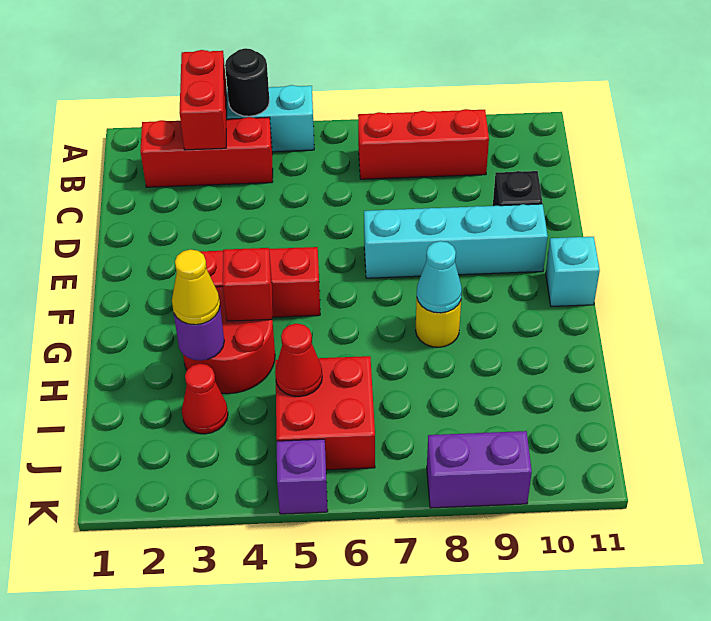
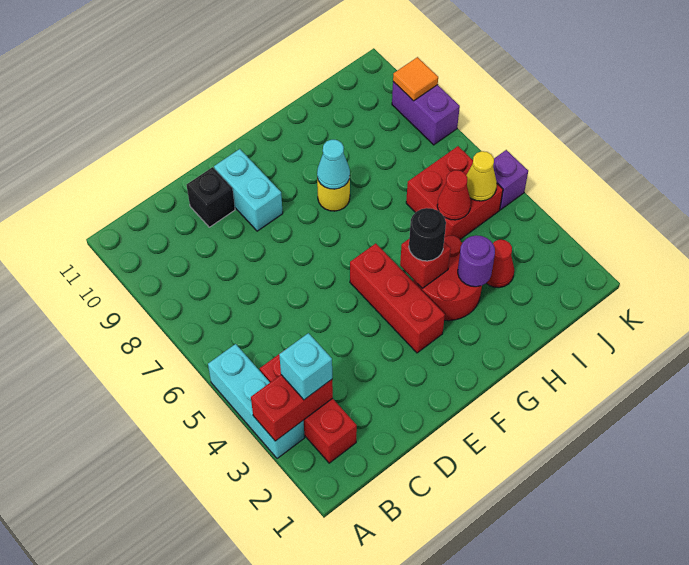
black 1x1 round brick [225,48,269,116] -> black 1x1 round brick moved to [409,208,446,261]
red 1x3 brick [358,109,489,179] -> none
cyan 1x4 brick [364,204,548,278] -> cyan 1x2 brick [214,149,283,231]
cyan 1x1 brick [546,237,600,306] -> cyan 1x1 brick moved to [279,333,332,400]
yellow 1x1 cone [172,249,220,325] -> yellow 1x1 cone moved to [466,151,497,201]
none -> orange 1x1 tile [393,57,438,101]

